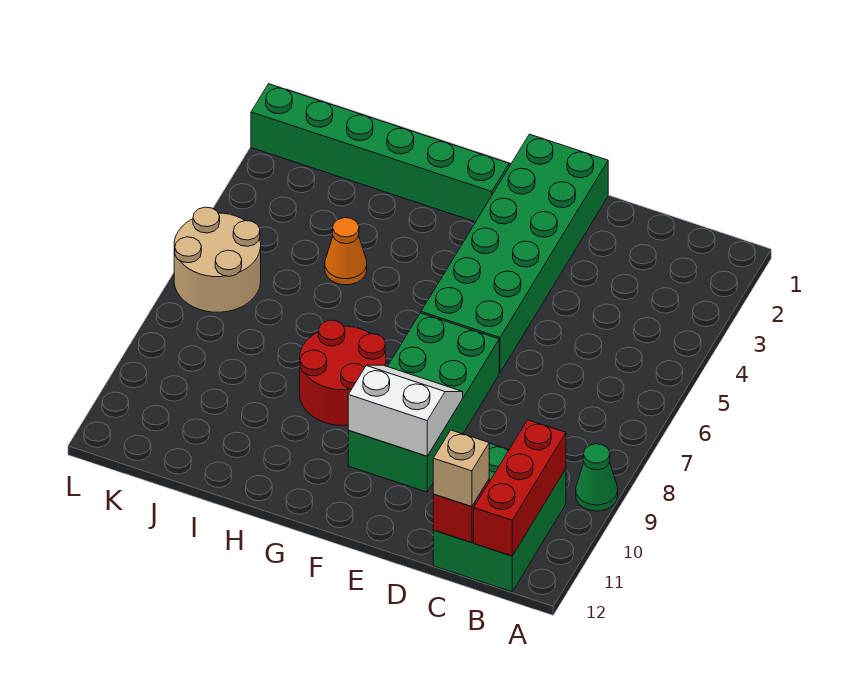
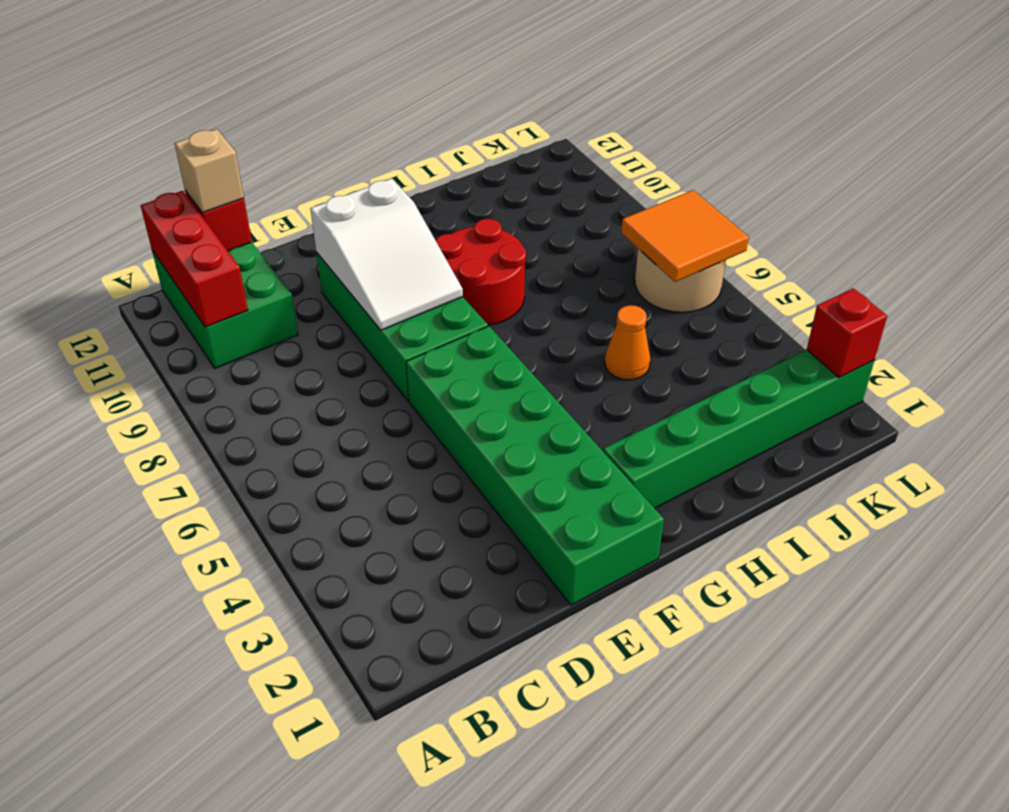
green 1x1 cone [576,444,618,511] -> none
white 2x2 slope [348,365,463,456] -> white 2x3 slope [310,179,463,330]
none -> orange 2x2 tile [621,190,749,282]
none -> red 1x1 brick [807,288,887,378]

